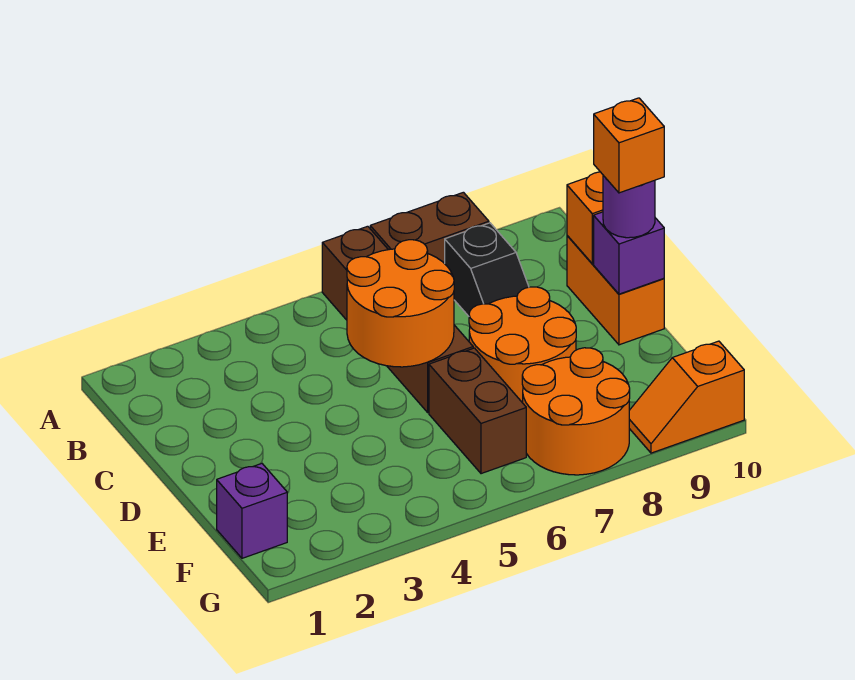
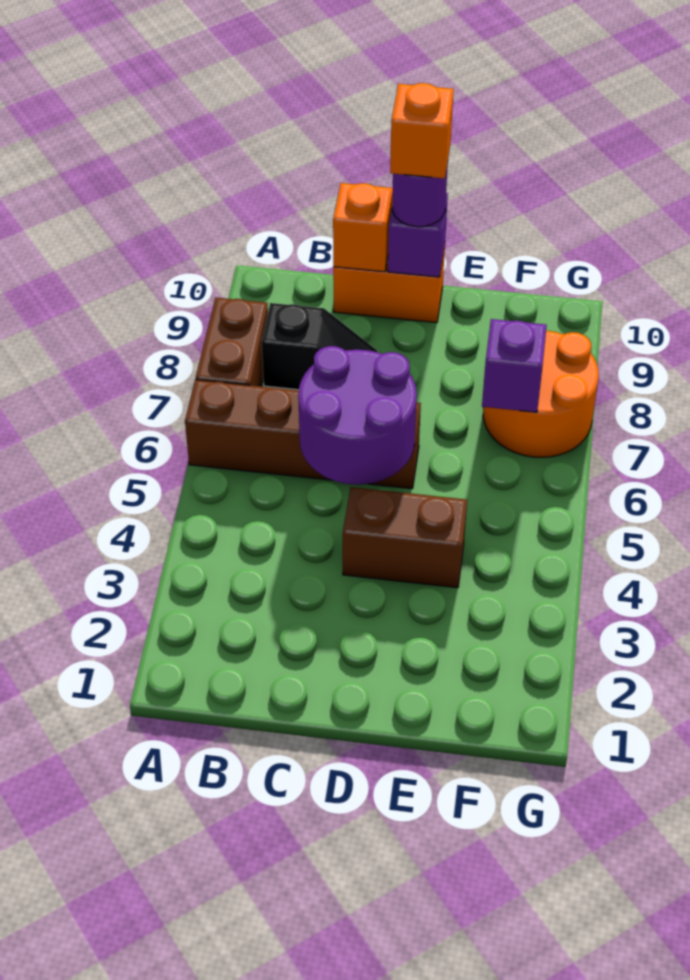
orange 2x2 round brick [347,240,454,367] -> purple 2x2 round brick [298,346,417,485]
orange 2x2 round brick [469,287,576,403] -> none
brown 1x2 brick [429,348,526,474] -> brown 1x2 brick moved to [343,487,467,588]
purple 1x1 brick [217,464,287,558] -> purple 1x1 brick moved to [482,319,547,412]
orange 1x2 slope [629,341,744,453] -> none

